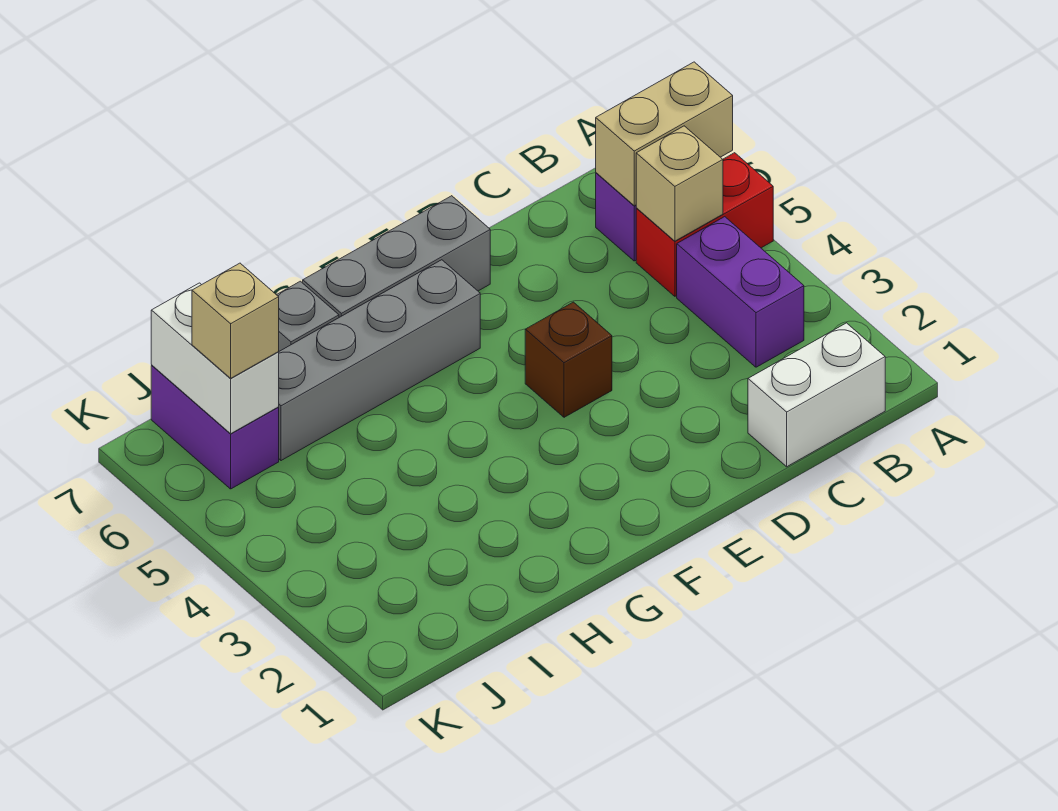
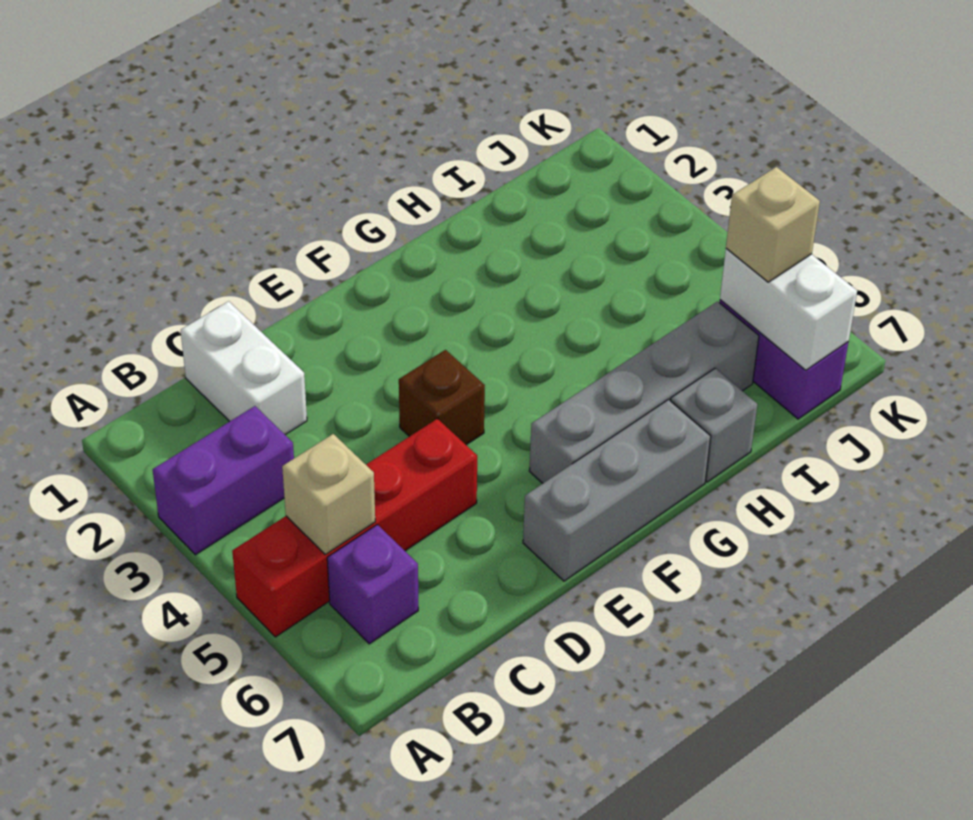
red 1x2 brick [636,153,773,296] -> red 1x4 brick [232,419,477,637]
tan 1x2 brick [596,62,733,206] -> none
white 1x2 brick [748,323,885,467] -> white 1x2 brick turned to [181,301,307,434]
purple 1x2 brick [677,217,804,367] -> purple 1x2 brick turned to [153,406,294,555]

